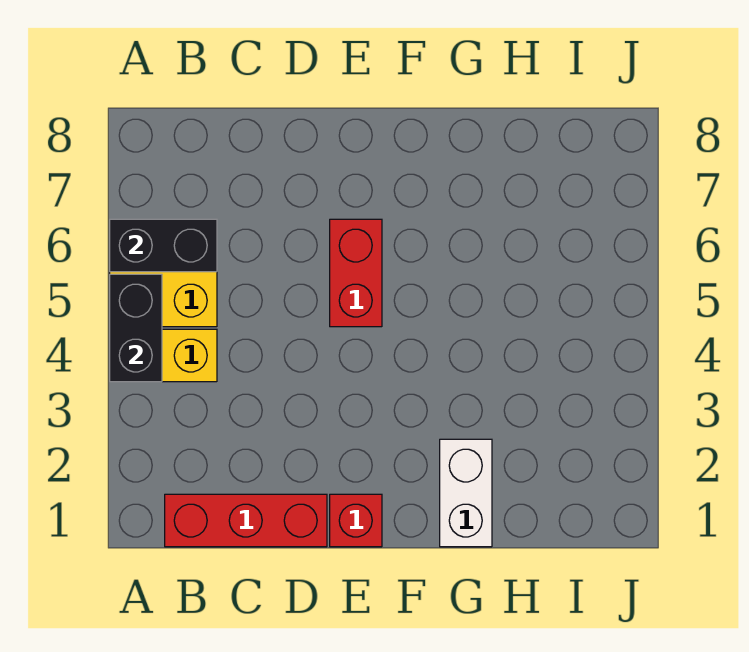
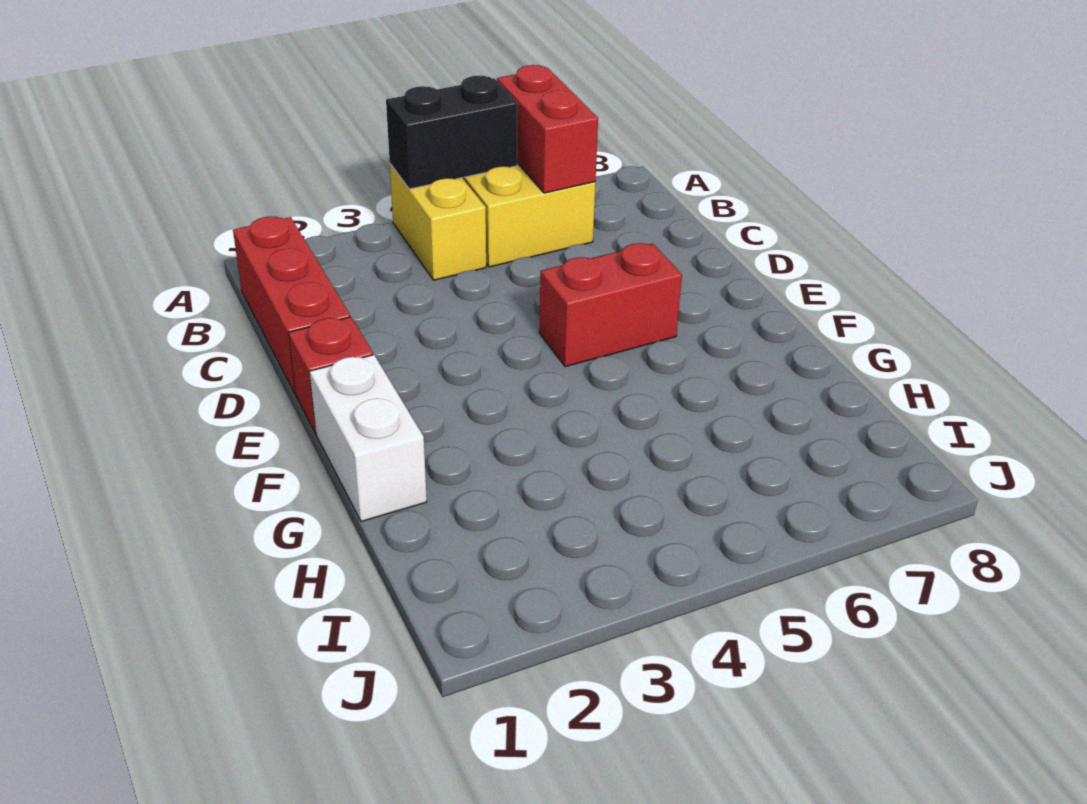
black 1x2 brick [110,219,217,272] -> red 1x2 brick [497,65,598,193]
white 1x2 brick [440,439,492,547] -> white 1x2 brick turned to [310,355,427,521]

